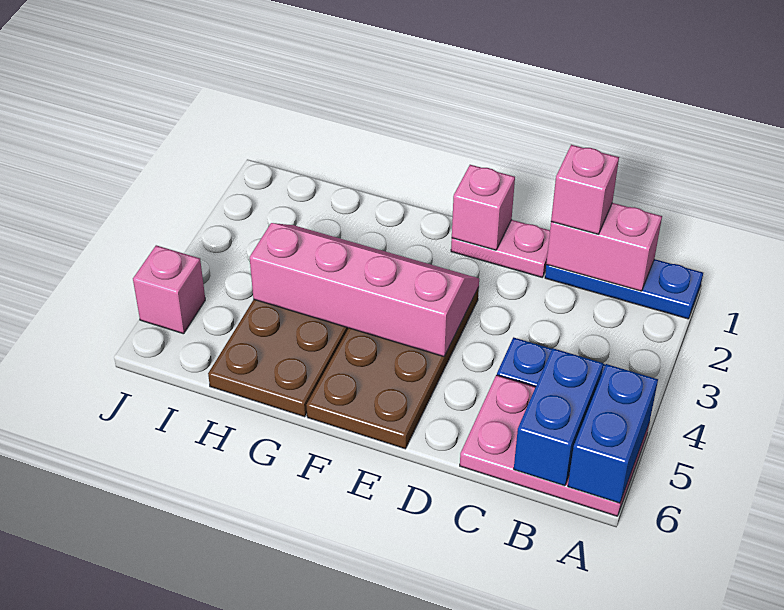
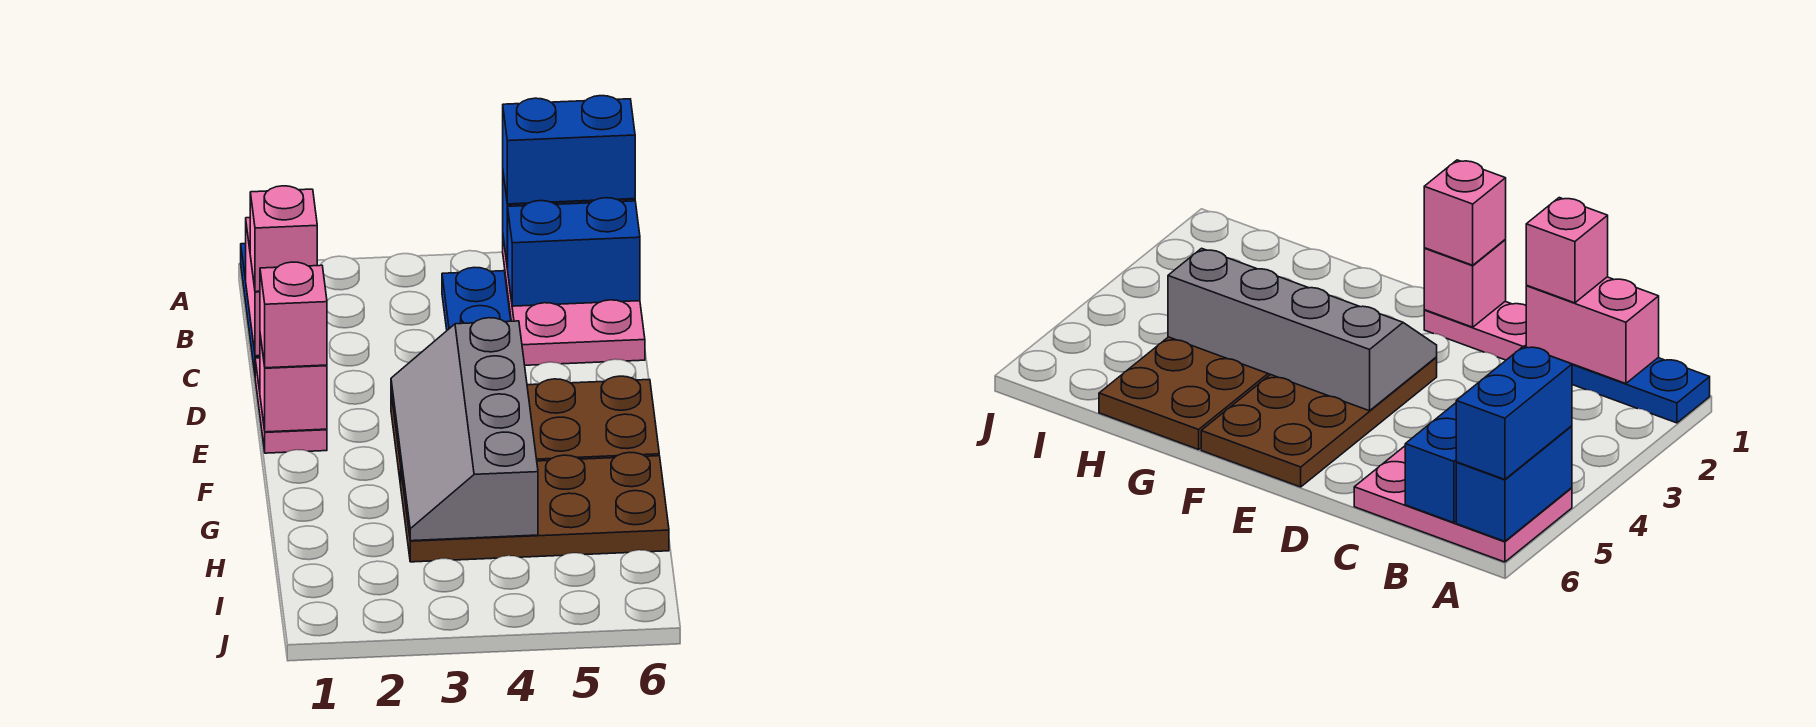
none -> blue 1x2 brick [503,96,635,204]
pink 2x4 slope [250,223,479,357] -> grey 2x4 slope [391,318,538,541]
pink 1x1 brick [133,245,205,334] -> pink 1x1 brick moved to [260,262,327,368]

